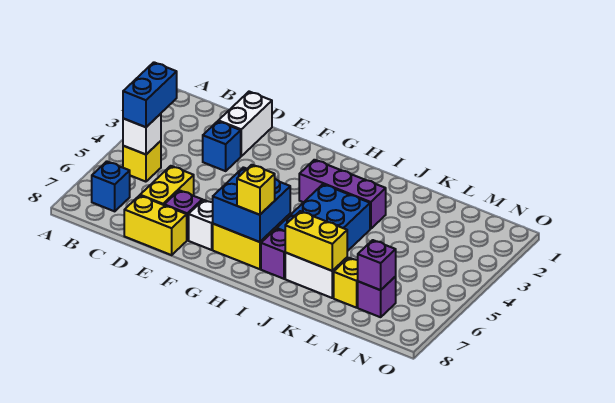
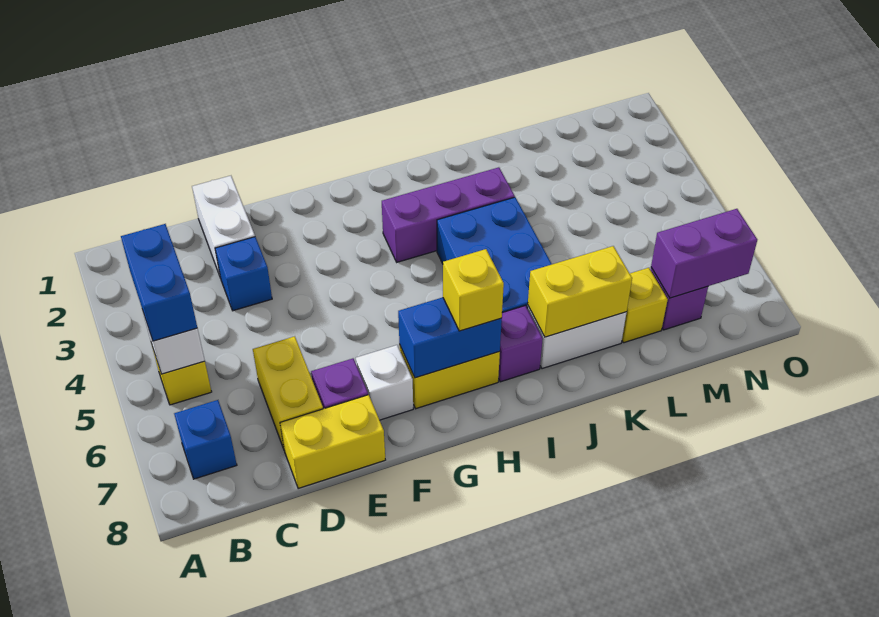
blue 2x2 brick [213,167,290,242] -> blue 1x2 brick [398,297,502,378]
purple 1x1 brick [358,240,396,290] -> purple 1x2 brick [651,209,757,298]

